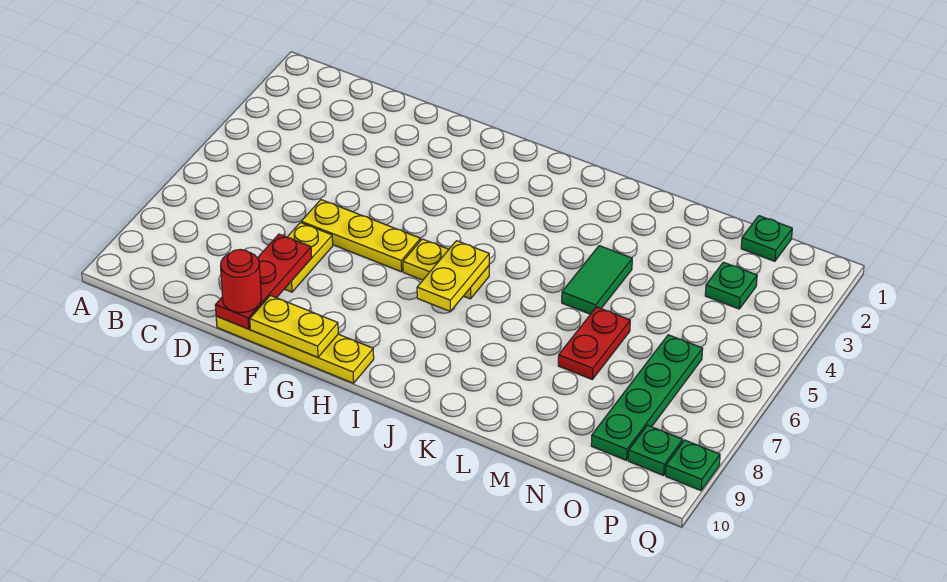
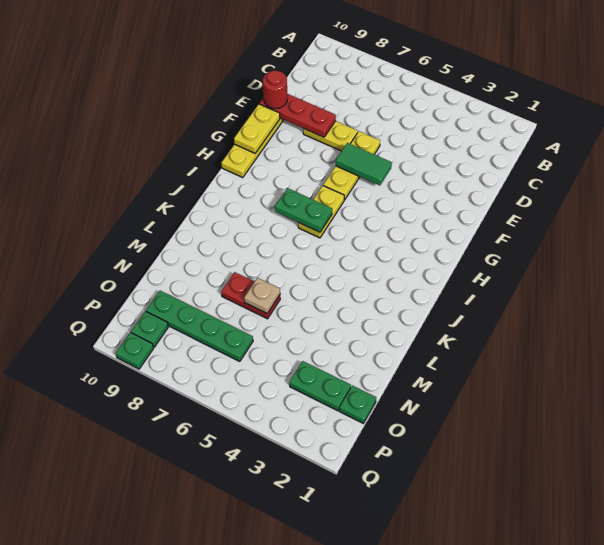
yellow 1x2 plate [417,241,489,312] -> green 1x2 plate [275,188,332,232]
green 1x2 tile [562,246,632,314] -> green 1x2 tile moved to [336,143,392,185]
none -> tan 1x1 plate [244,278,280,313]
green 1x1 plate [705,262,757,309] -> green 1x2 plate [289,361,351,411]

